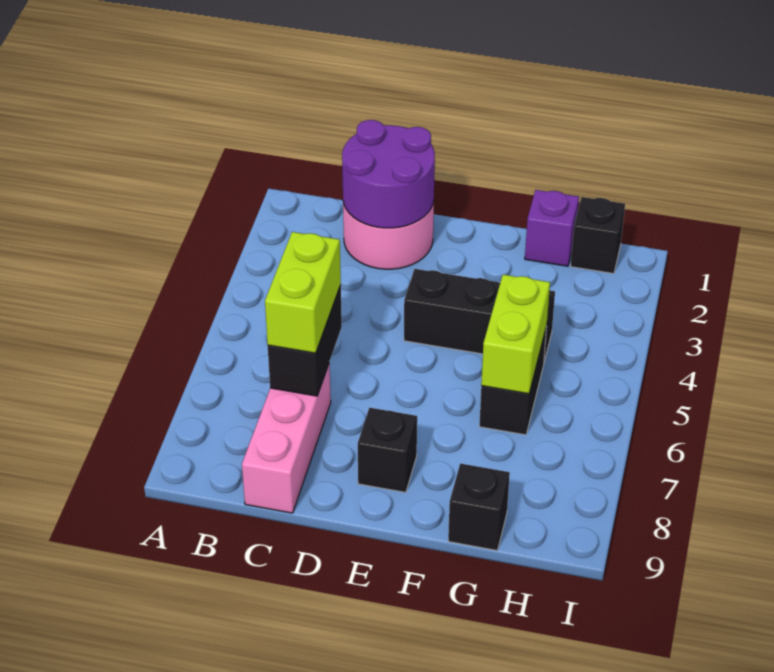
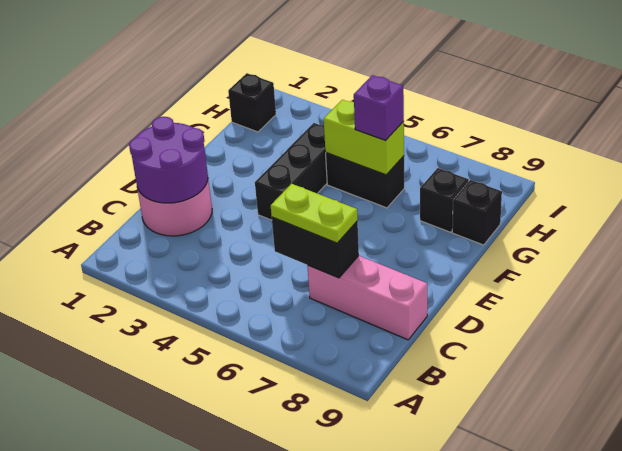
lime 1x2 brick [265,232,341,353] -> lime 1x2 plate [271,184,358,243]
black 1x1 brick [358,408,417,492] -> black 1x1 brick moved to [420,168,469,232]
purple 1x1 brick [525,190,579,266] -> purple 1x1 brick moved to [354,75,404,141]

